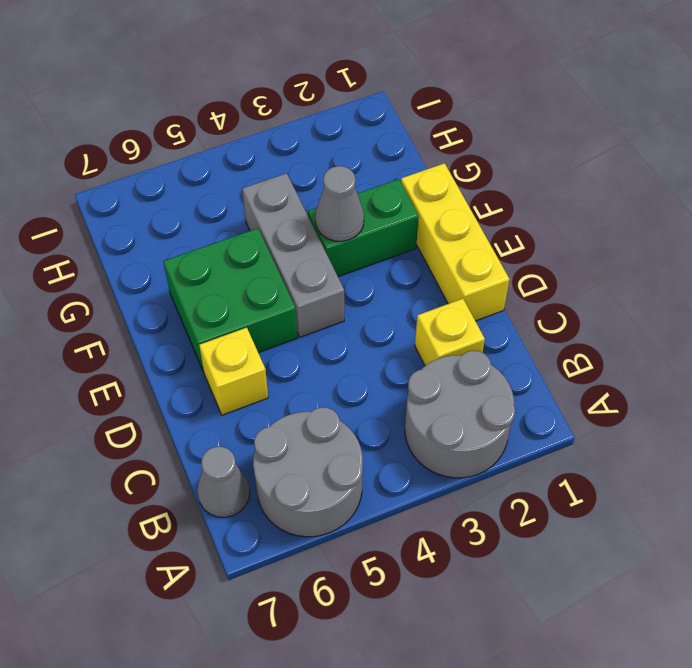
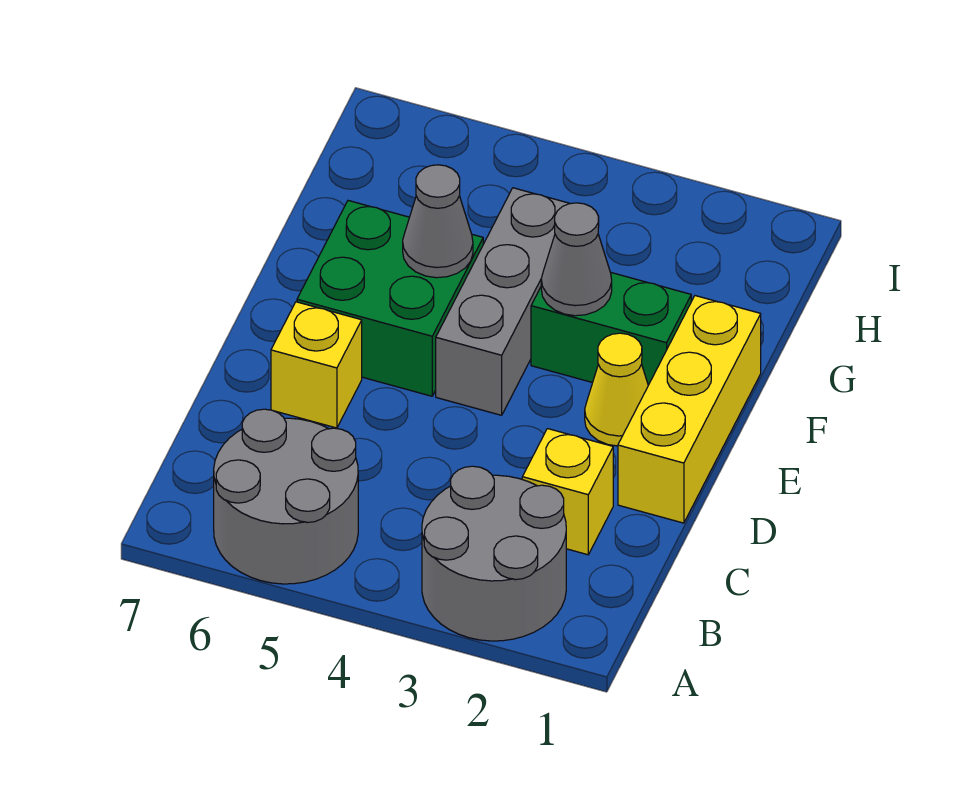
grey 1x1 cone [197,446,250,517] -> grey 1x1 cone moved to [403,165,473,278]
none -> yellow 1x1 cone [585,333,648,446]

